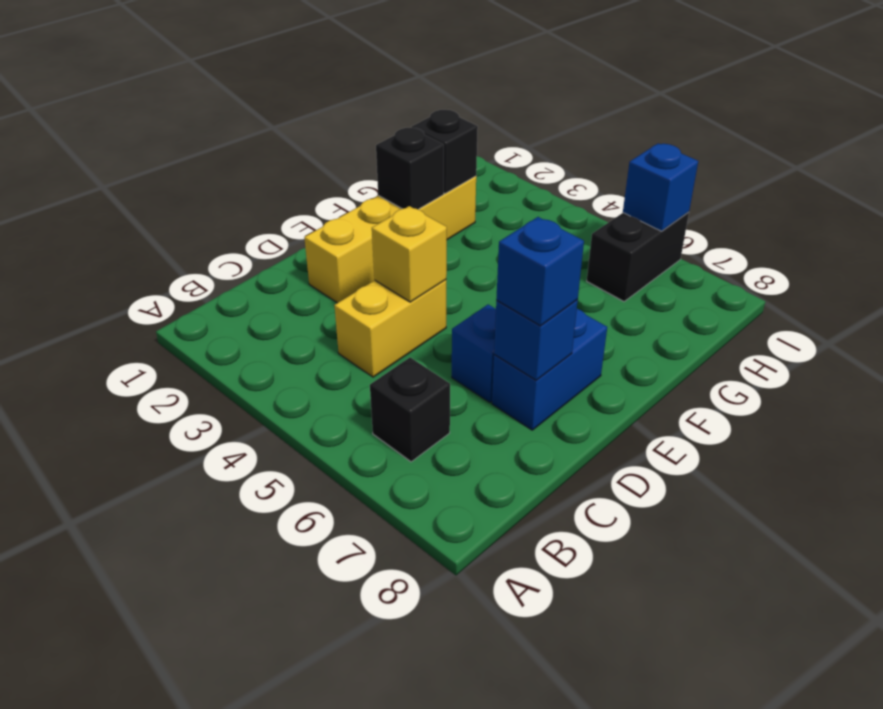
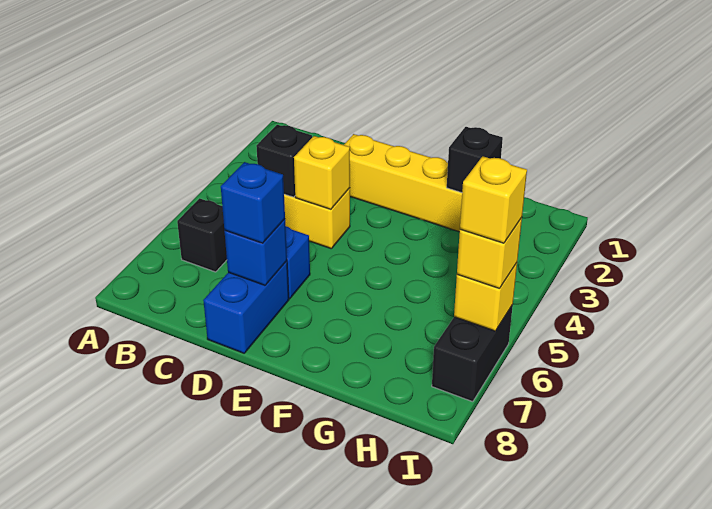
blue 1x2 brick [492,309,607,430] -> blue 1x2 brick turned to [203,261,289,353]
black 1x1 brick [376,128,444,209] -> black 1x1 brick moved to [256,125,312,197]
black 1x2 brick [587,212,689,301] -> black 1x2 brick turned to [432,305,513,402]
blue 1x1 brick [623,143,698,231] -> yellow 1x1 brick [454,263,517,331]
none -> yellow 1x1 brick [457,218,522,289]
none -> yellow 1x1 brick [460,156,527,243]

